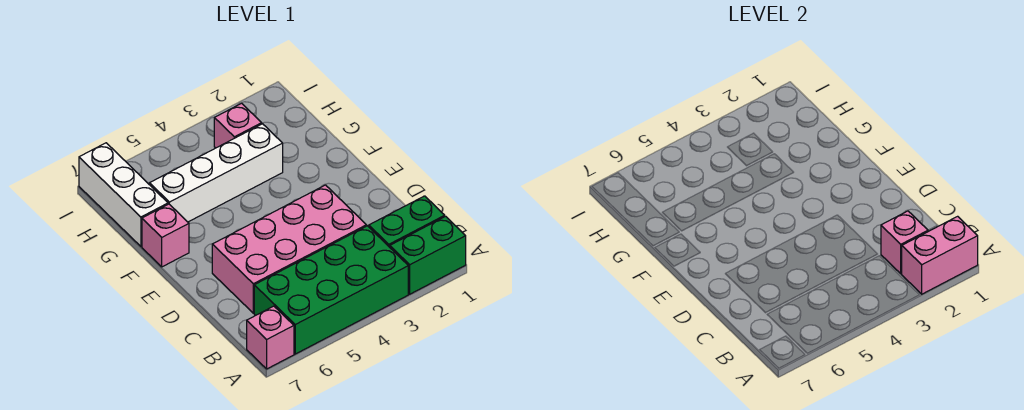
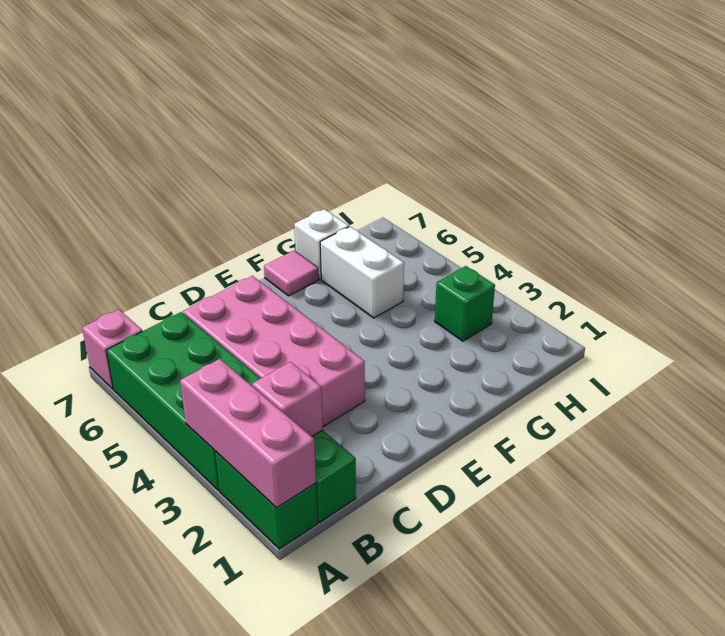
pink 1x2 brick [902,216,978,294] -> pink 1x3 brick [180,359,316,508]
pink 1x1 brick [142,204,189,267] -> pink 1x1 tile [264,251,319,296]
white 1x4 brick [150,124,283,222] -> white 1x2 brick [320,227,404,318]
white 1x3 brick [79,143,168,246] -> white 1x1 brick [294,209,349,279]
pink 1x1 brick [214,103,262,148] -> green 1x1 brick [435,266,495,341]

